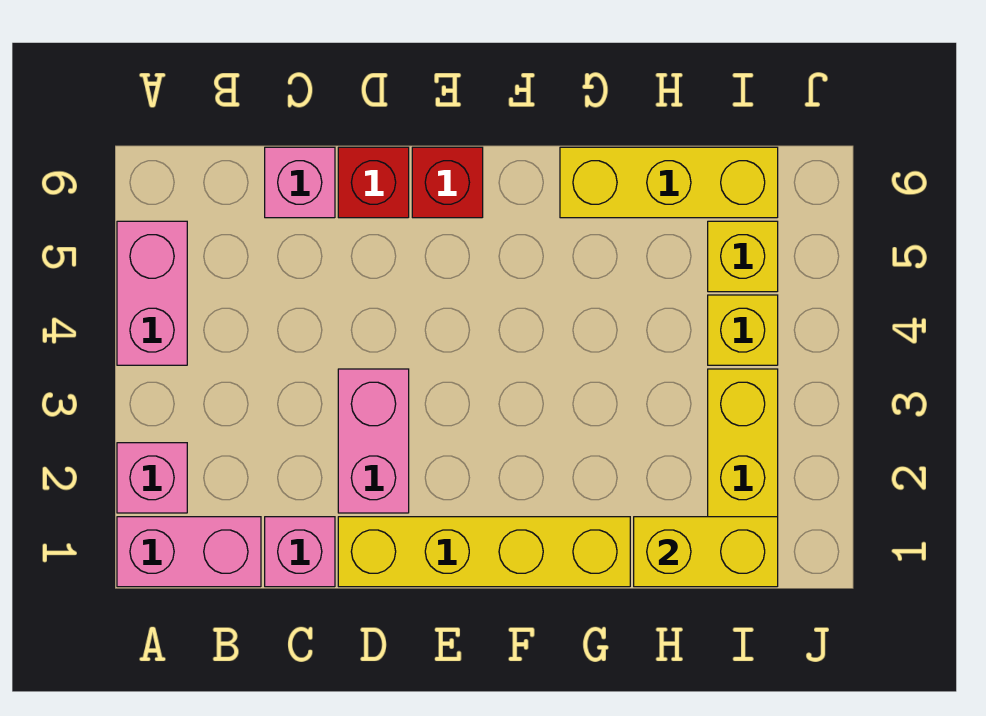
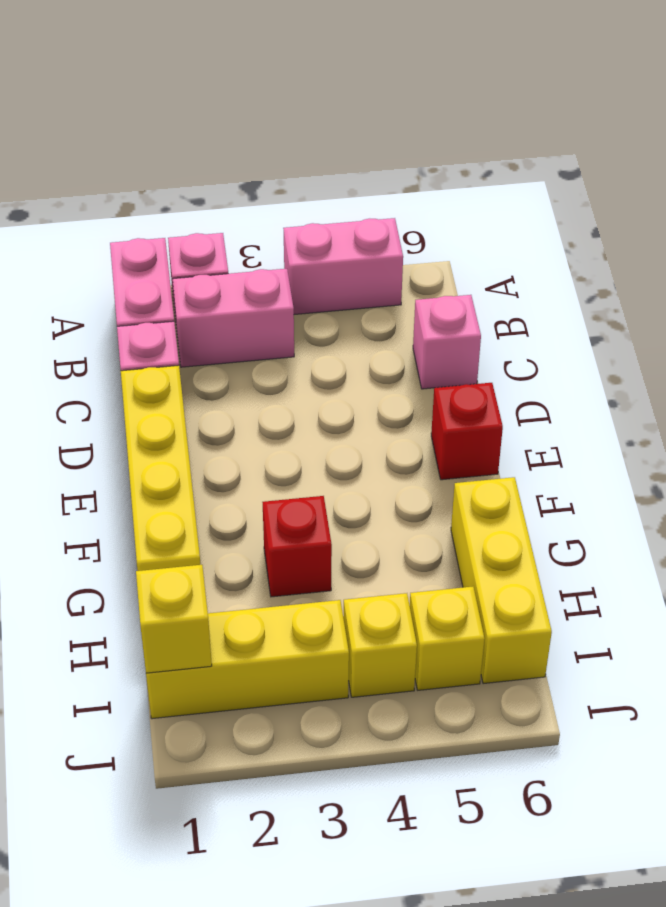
pink 1x2 brick [338,369,409,513] -> pink 1x2 brick moved to [173,269,294,367]
red 1x1 brick [338,147,409,218] -> red 1x1 brick moved to [263,496,332,597]
yellow 1x2 brick [634,517,778,587] -> yellow 1x1 brick [136,565,212,673]

